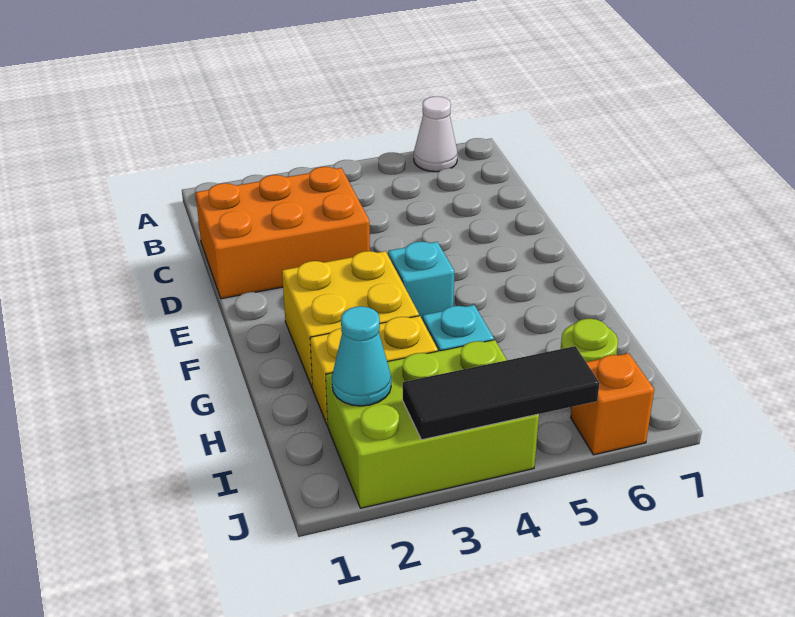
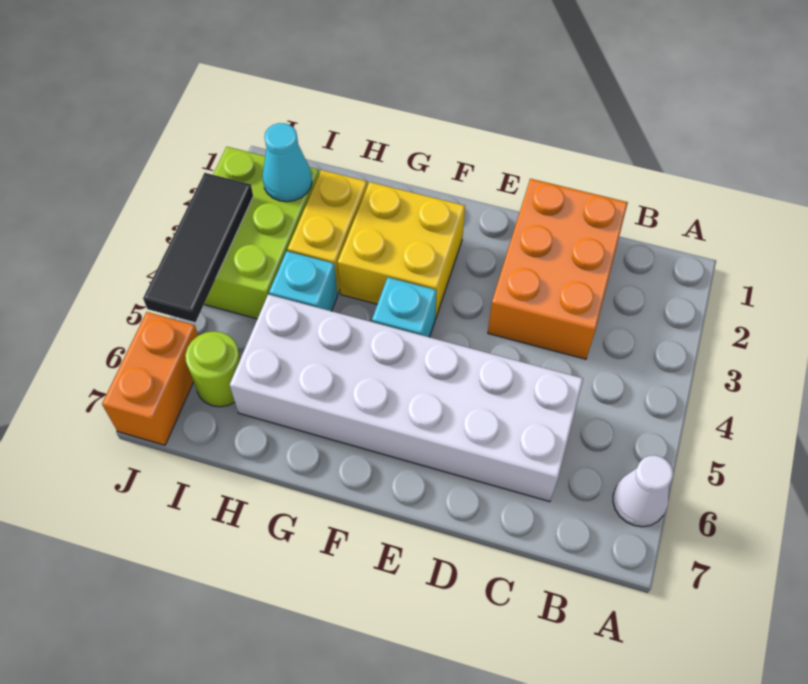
none -> white 2x6 brick [230,294,583,502]
orange 1x1 brick [571,353,654,455] -> orange 1x2 brick [102,312,198,445]

